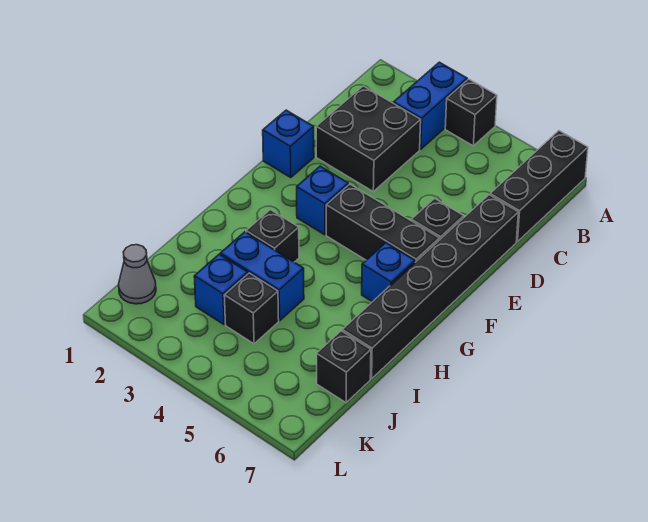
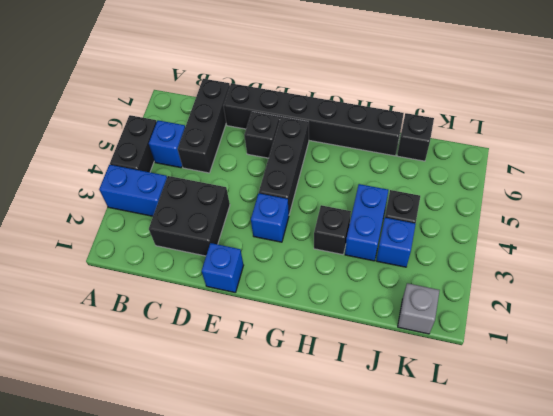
black 1x1 brick [445,79,497,146] -> black 1x2 brick [110,115,157,172]
black 1x3 brick [490,131,588,242] -> black 1x3 brick turned to [178,79,230,173]
blue 1x1 brick [362,243,415,302] -> blue 1x1 brick moved to [149,120,185,168]
grey 1x1 cone [119,245,156,304] -> grey 1x1 brick [398,283,440,334]

